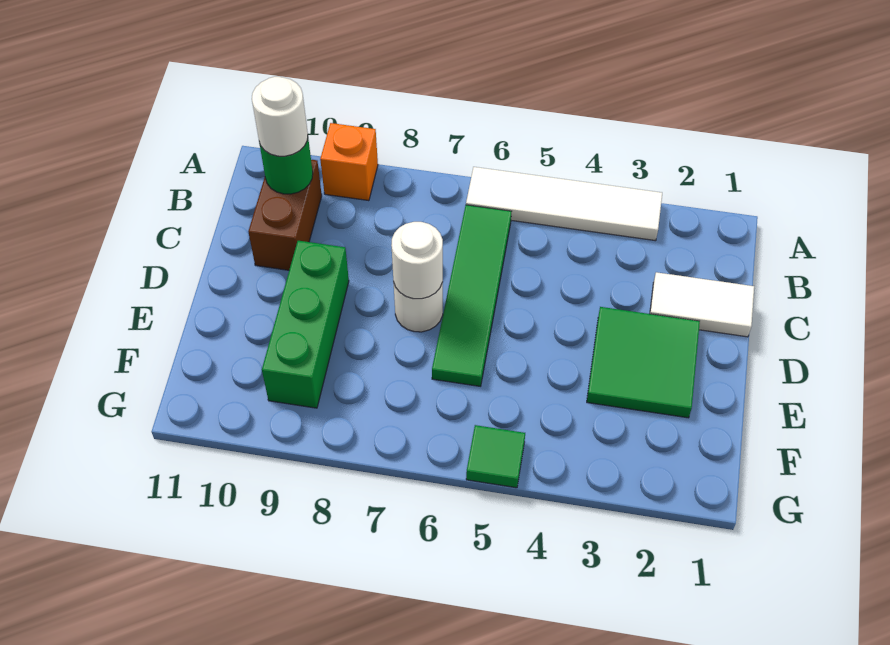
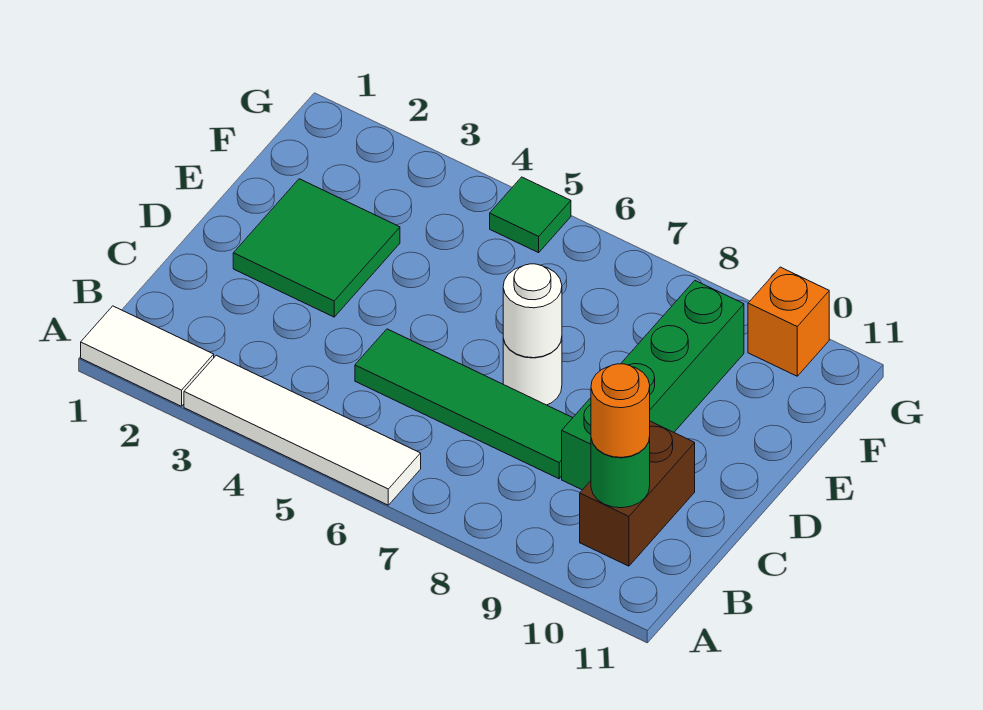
orange 1x1 brick [320,123,378,201] -> orange 1x1 brick moved to [748,267,829,376]
green 1x4 tile [432,205,511,386] -> green 1x4 tile turned to [355,329,572,479]
white 1x1 round brick [252,77,308,156] -> orange 1x1 round brick [591,364,650,457]
white 1x2 tile [650,272,754,337] -> white 1x2 tile moved to [81,306,214,406]
green 1x3 brick [262,241,349,408] -> green 1x4 brick [562,281,744,490]

